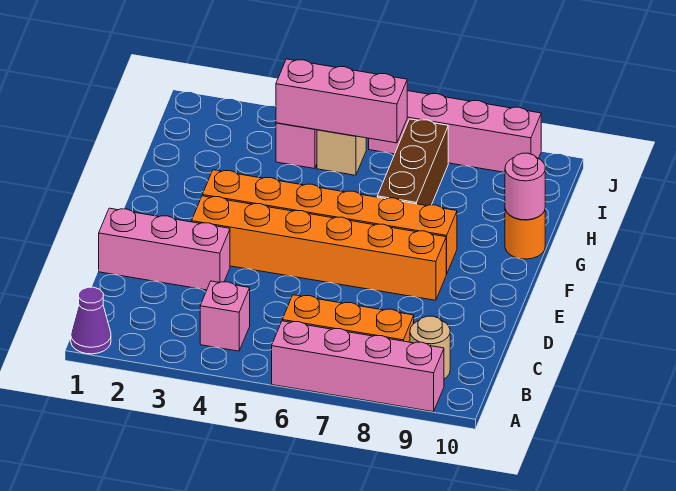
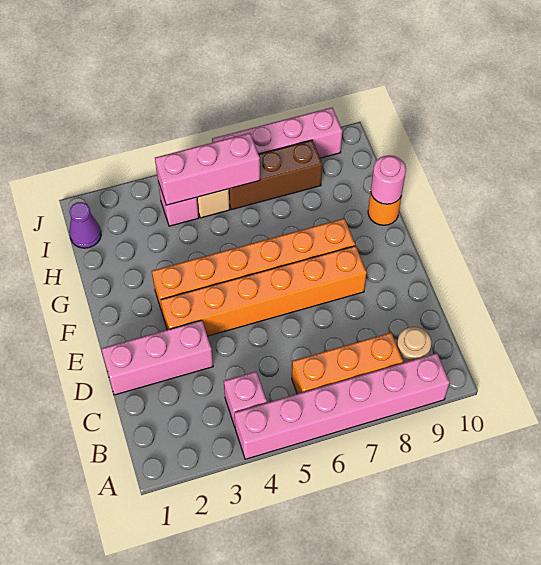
purple 1x1 cone [71,287,111,354] -> purple 1x1 cone moved to [69,202,101,248]
pink 1x4 brick [272,321,444,412] -> pink 1x6 brick [234,353,450,459]
brown 1x3 brick [377,119,448,206] -> brown 1x3 brick turned to [229,140,322,210]

